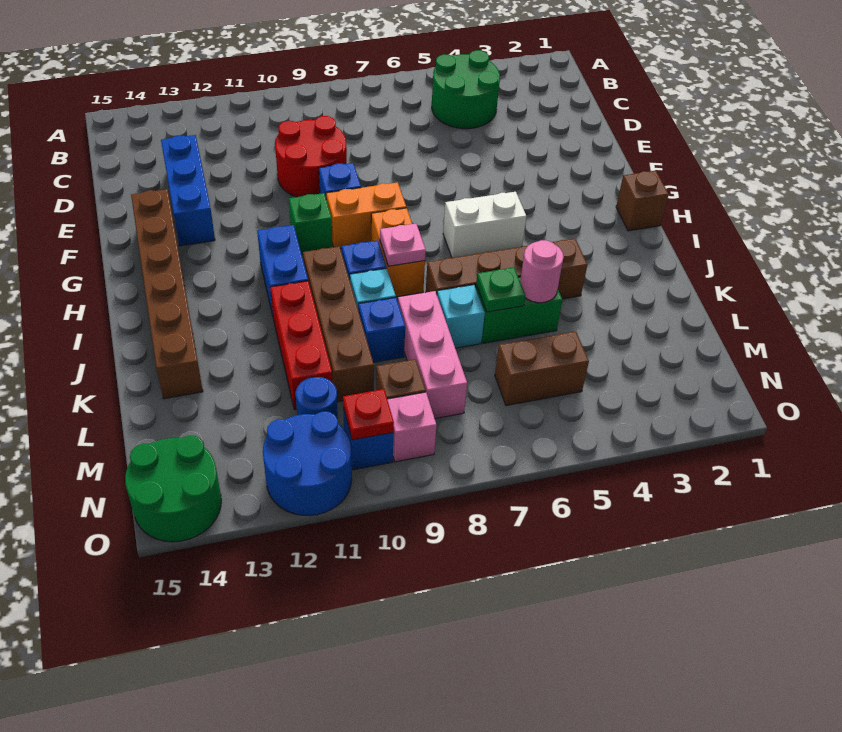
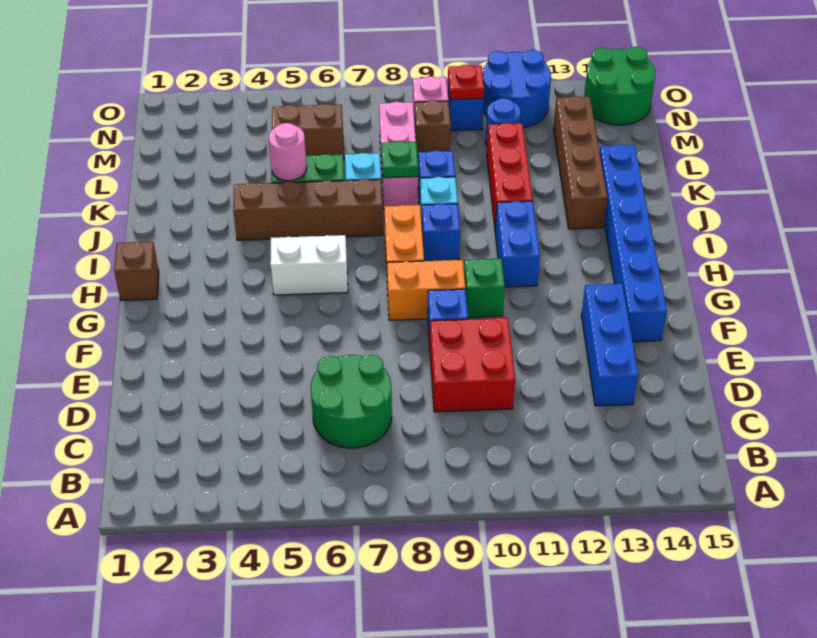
green 2x2 round brick [432,50,500,129] -> green 2x2 round brick moved to [311,355,392,448]
red 2x2 round brick [275,116,347,197] -> red 2x2 brick [430,318,515,412]
brown 1x6 brick [131,189,203,399] -> blue 1x6 brick [600,145,667,342]
pink 1x1 plate [380,224,426,266] -> none
brown 1x4 brick [303,246,374,402] -> brown 1x4 brick moved to [554,96,607,229]
green 1x1 plate [476,267,526,312] -> green 1x1 plate moved to [381,141,418,178]

